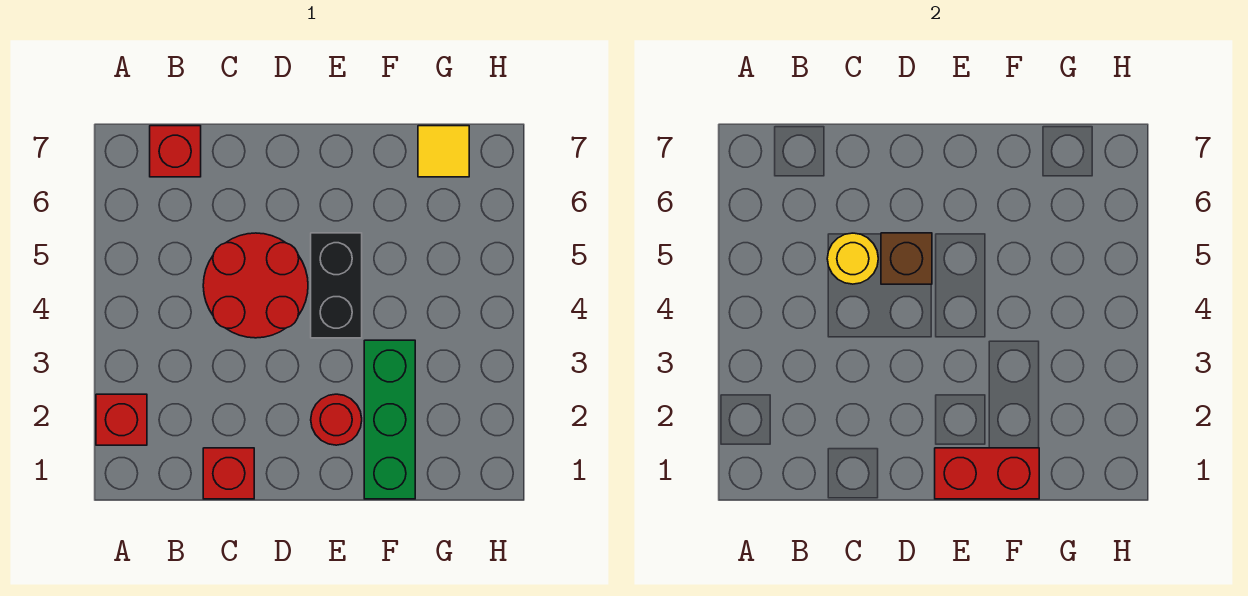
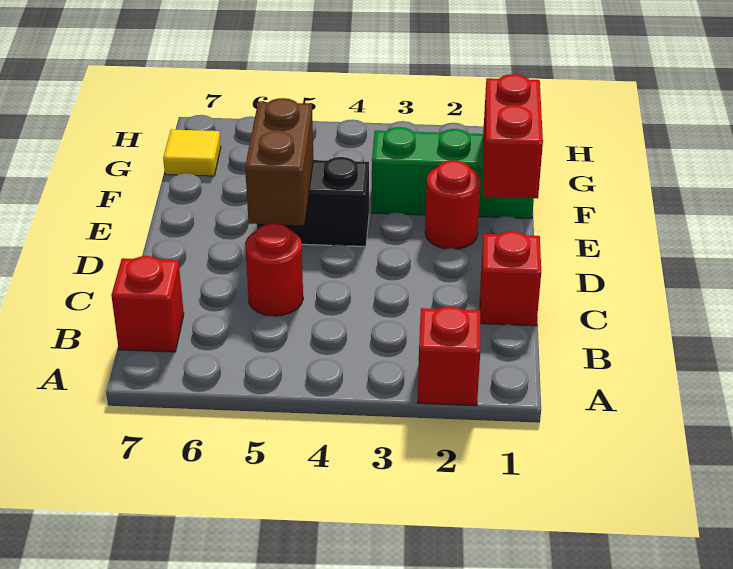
red 2x2 round brick [203,233,308,338] -> red 1x1 round brick [245,223,303,316]
yellow 1x1 round brick [827,233,878,284] -> none
brown 1x1 brick [881,233,932,284] -> brown 1x2 brick [245,98,314,225]

